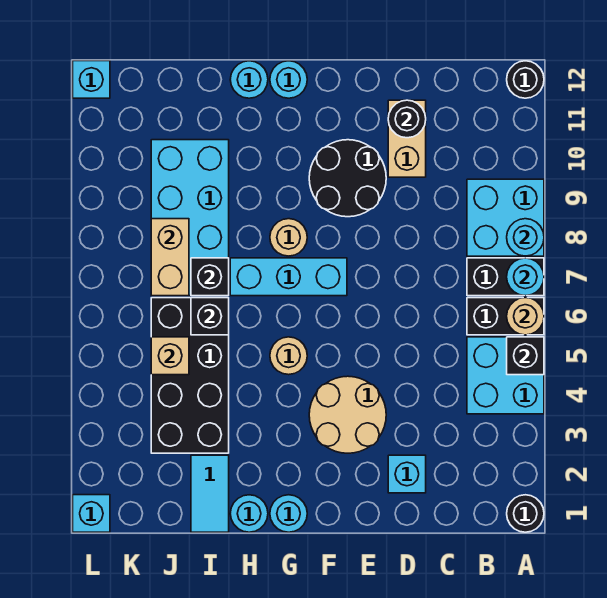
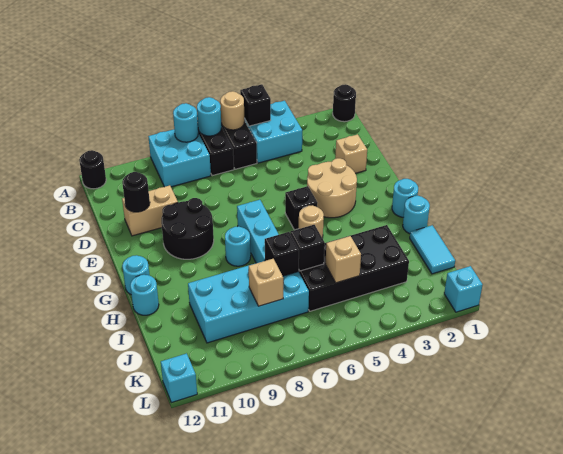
cyan 1x1 brick [388,455,426,493] -> tan 1x1 brick [335,134,367,173]
none -> black 1x1 brick [285,186,317,230]
tan 1x1 round brick [270,219,307,256] -> cyan 1x1 round brick [225,226,251,266]
cyan 1x2 tile [191,455,229,532] -> cyan 1x2 tile turned to [410,225,455,274]
tan 1x2 brick [151,219,189,296] -> tan 1x1 brick [249,259,283,306]

